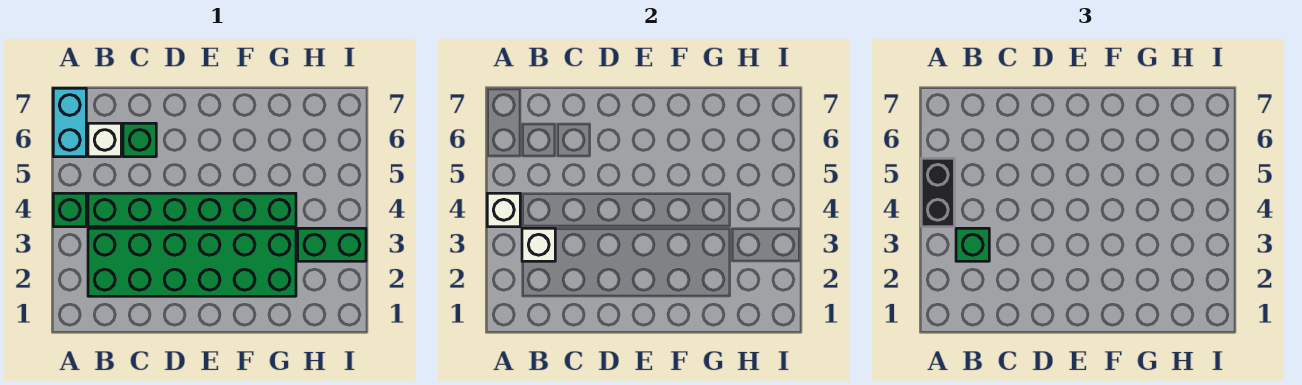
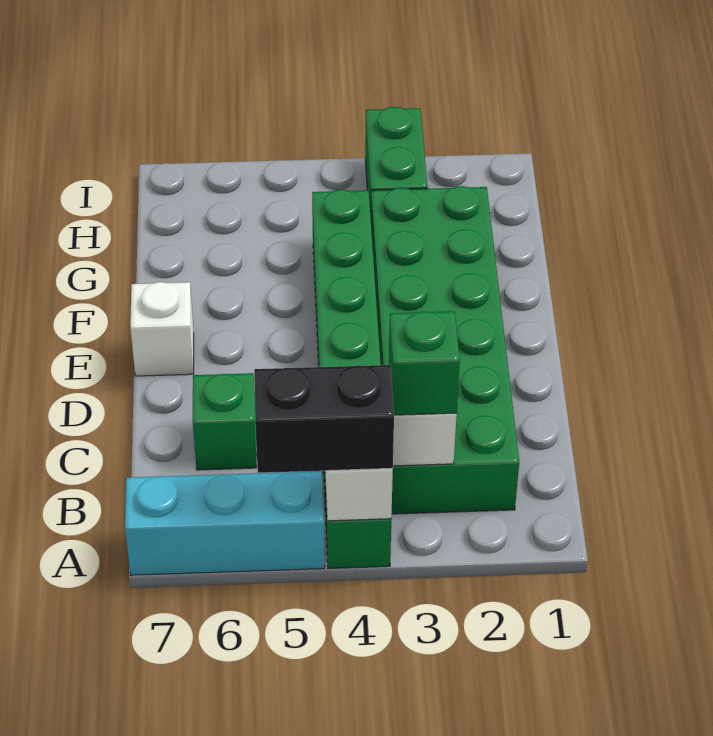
cyan 1x2 brick [53,88,86,157] -> cyan 1x3 brick [125,471,325,575]
white 1x1 brick [88,123,121,157] -> white 1x1 brick moved to [130,282,194,376]

